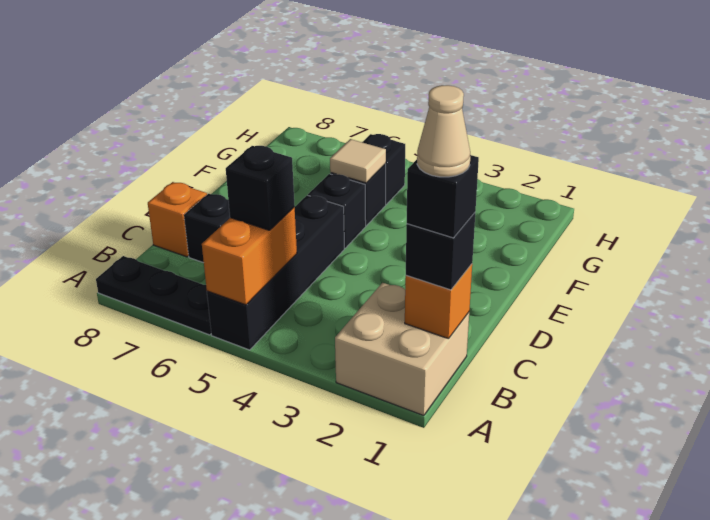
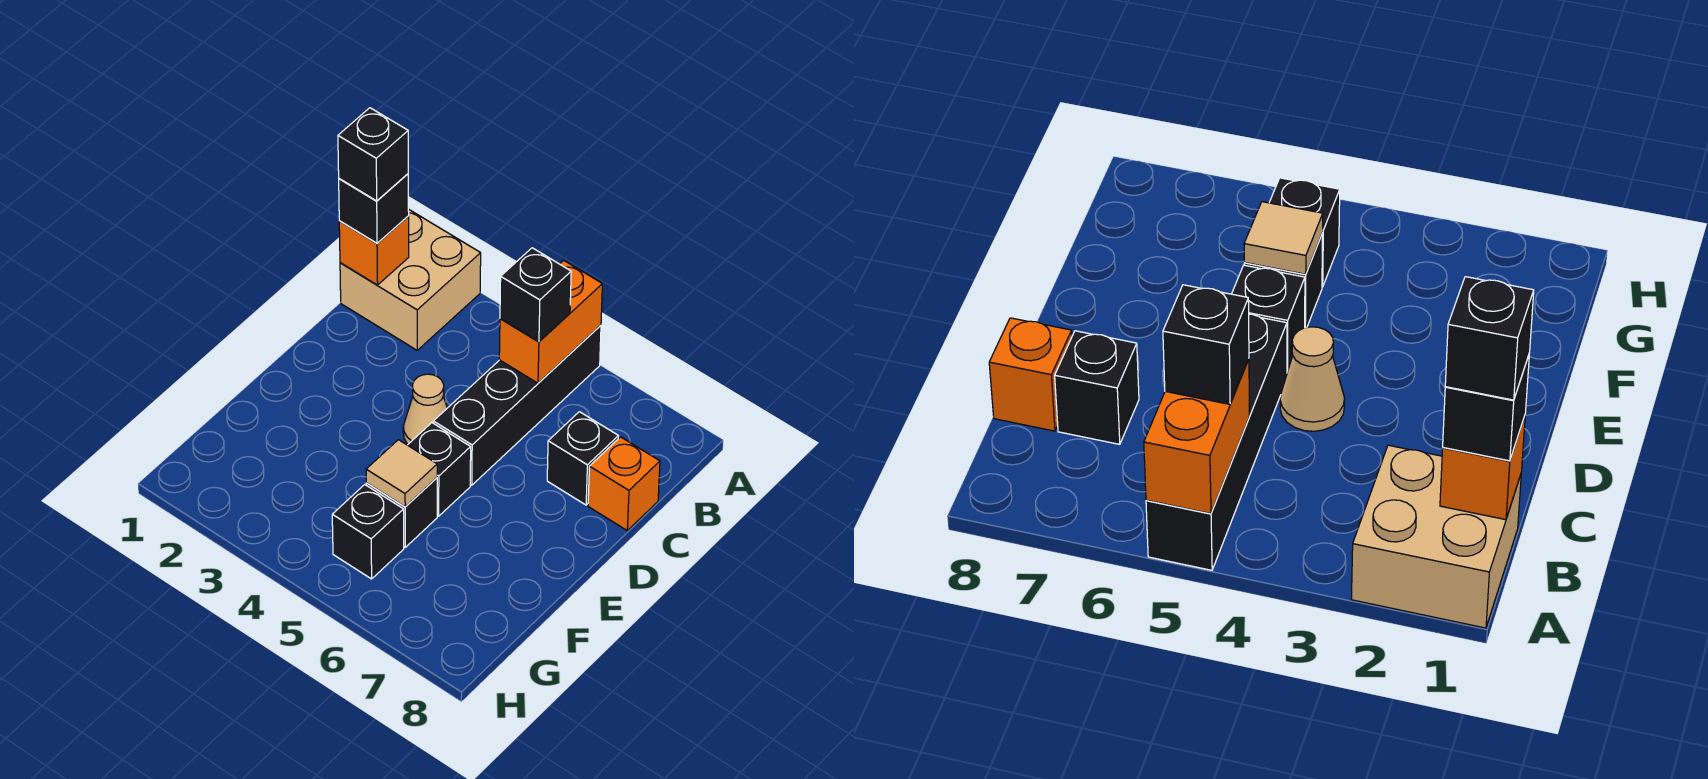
black 1x3 plate [96,256,211,335] -> none
tan 1x1 cone [417,85,470,177] -> tan 1x1 cone moved to [403,374,447,444]

